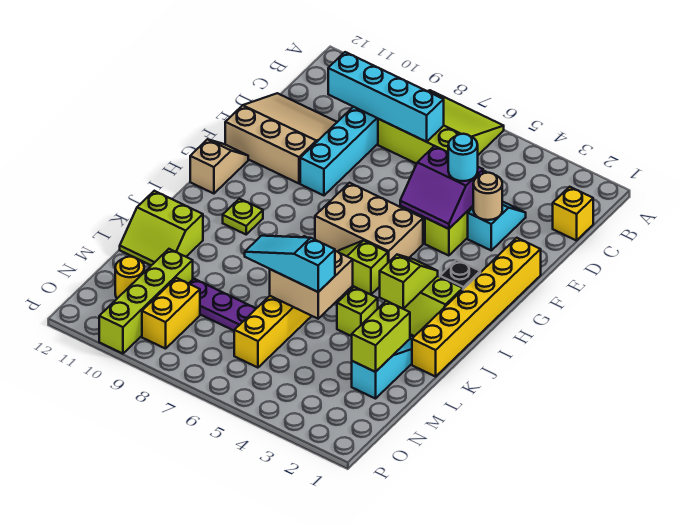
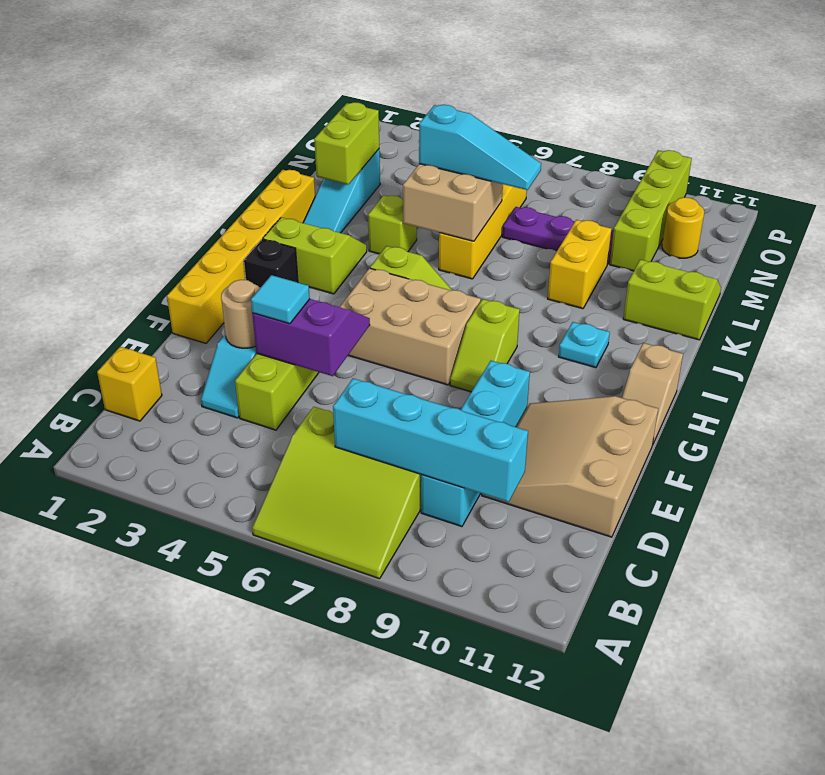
tan 3x3 slope [225,93,337,183] -> tan 3x3 slope turned to [482,396,658,537]
cyan 1x1 round brick [448,134,478,181] -> cyan 1x1 tile [251,275,310,324]
lime 1x2 slope [380,255,438,309] -> lime 1x2 slope moved to [450,299,520,392]
lime 1x1 plate [223,199,263,234] -> cyan 1x1 plate [559,322,610,368]
yellow 1x2 brick [142,278,200,349] -> yellow 1x2 brick moved to [548,220,611,309]

